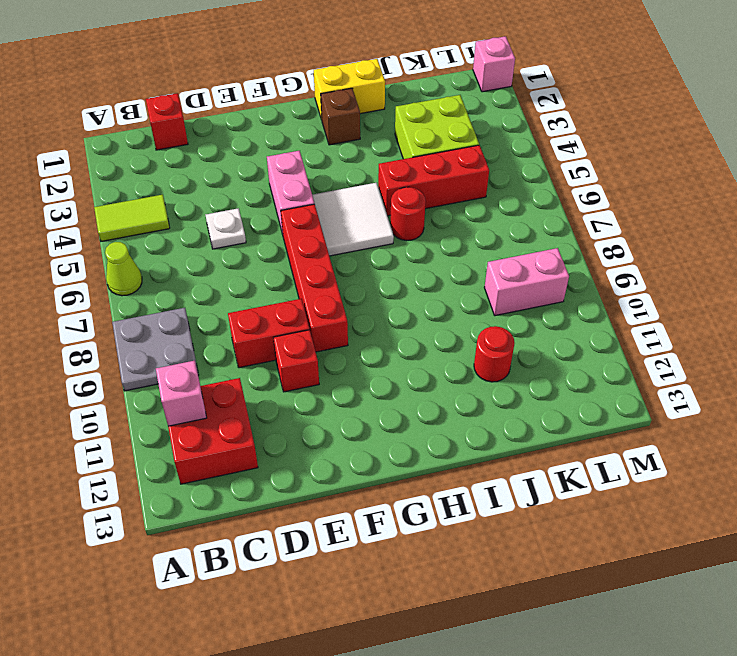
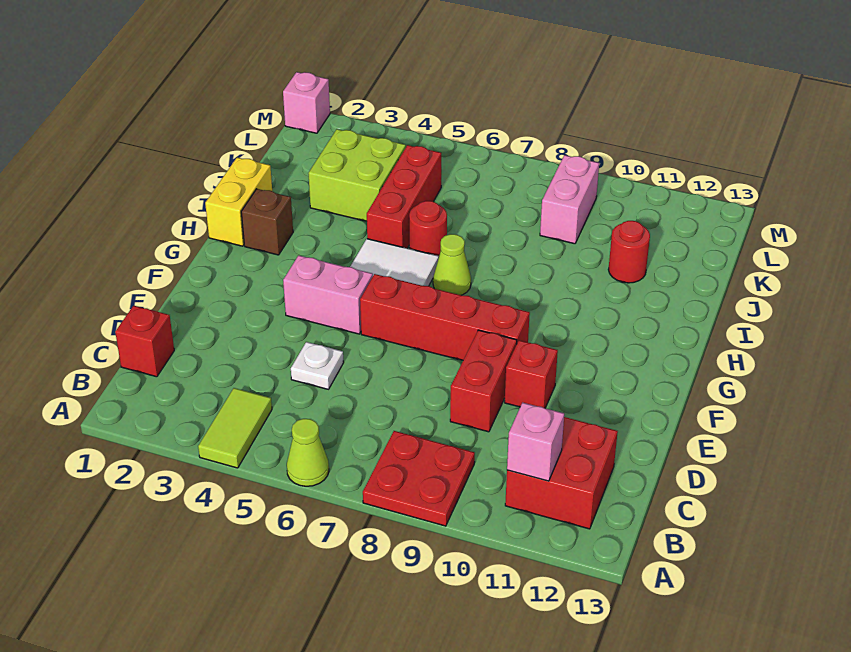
grey 2x2 plate [112,308,199,391] -> red 2x2 plate [363,431,475,526]
none -> lime 1x1 cone [433,234,471,295]

